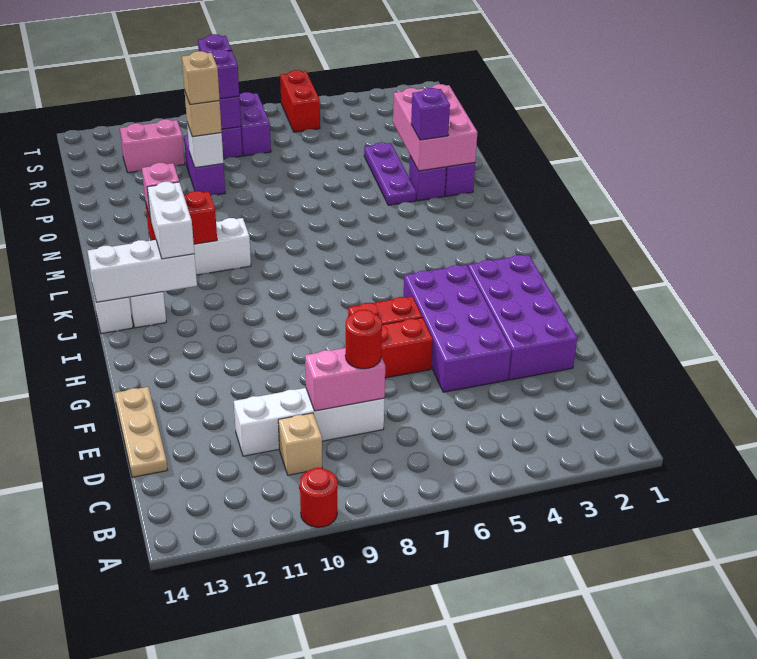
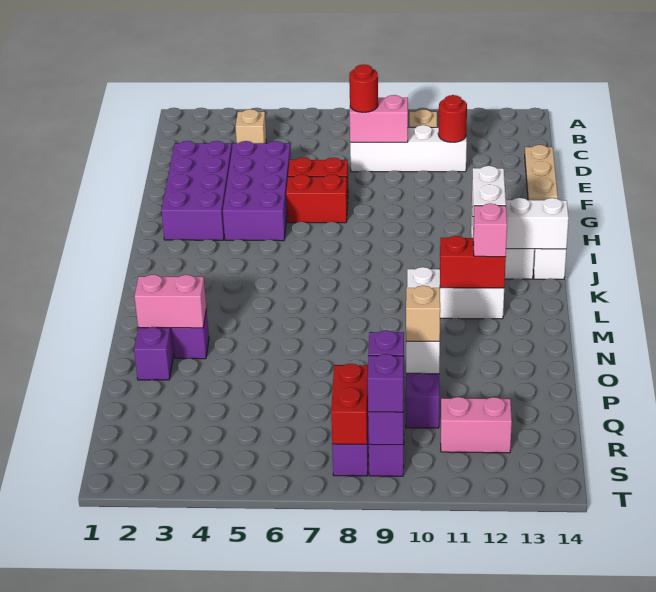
red 1x1 round brick [300,468,337,527] -> red 1x1 round brick moved to [438,95,467,142]
pink 2x3 brick [393,84,478,171] -> pink 1x2 brick [134,275,206,328]
purple 1x1 brick [411,88,450,140] -> none
purple 1x3 plate [364,143,416,205] -> none
tan 1x1 brick [182,51,220,105] -> tan 1x1 brick moved to [236,109,266,143]
red 1x2 brick [280,70,320,132] -> red 1x2 brick moved to [331,364,368,444]

